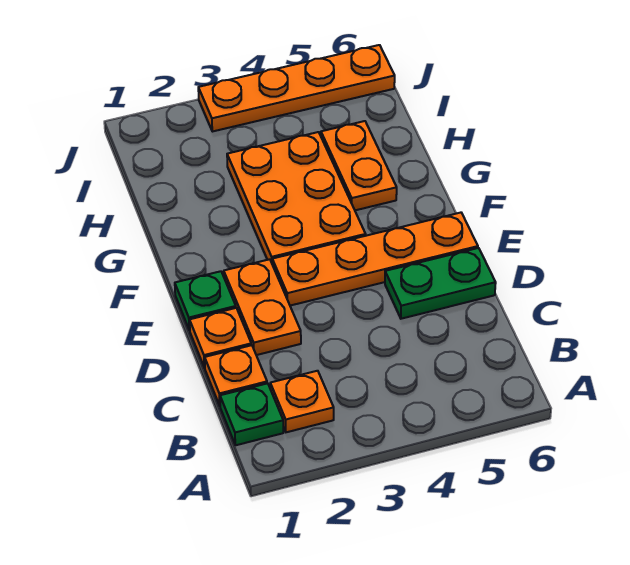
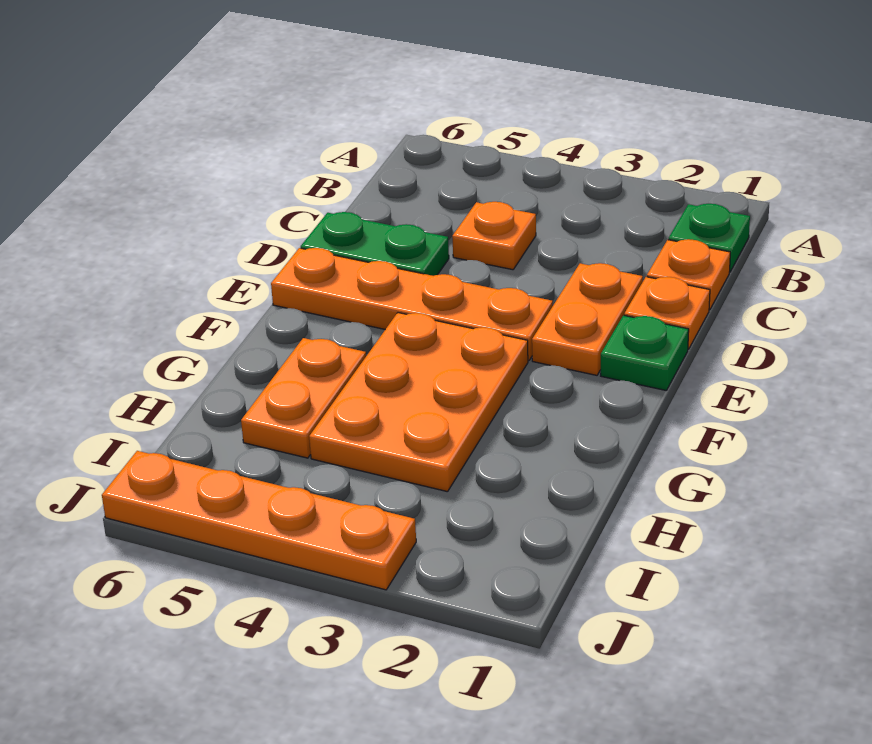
orange 1x1 plate [270,371,334,432] -> orange 1x1 plate moved to [452,202,536,270]

